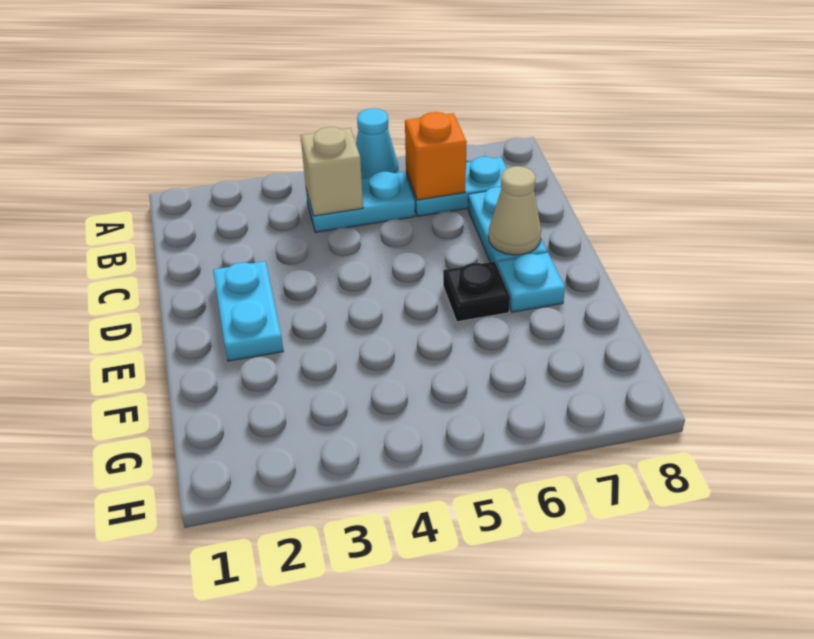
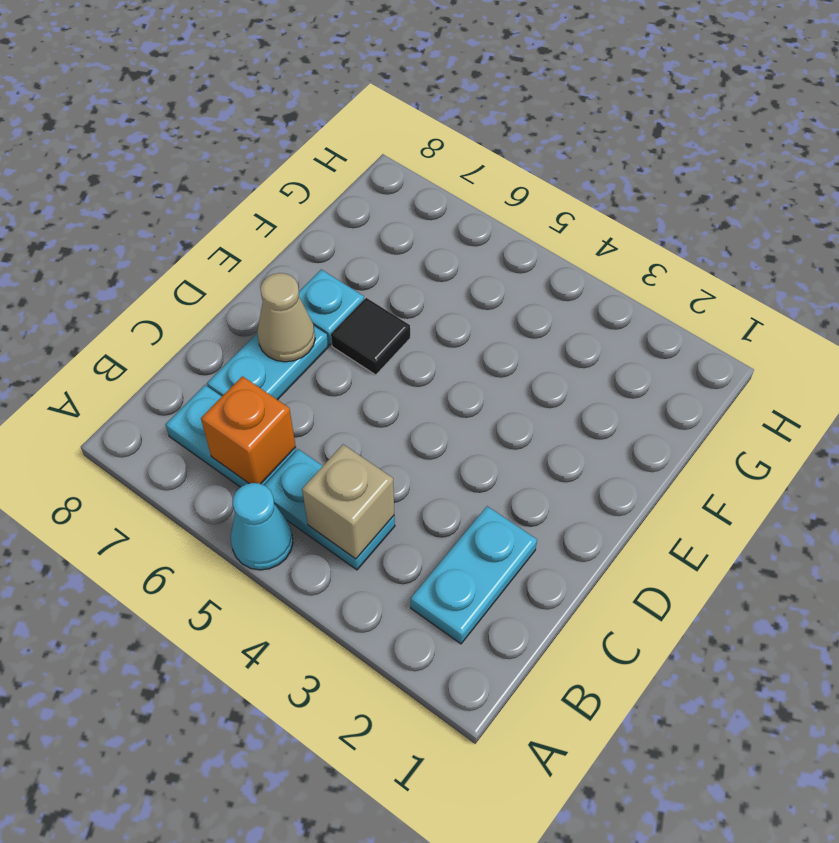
cyan 1x2 plate [213,261,283,361] -> cyan 1x2 plate moved to [411,506,537,644]
black 1x1 plate [443,261,510,322] -> black 1x1 tile [331,298,410,375]

